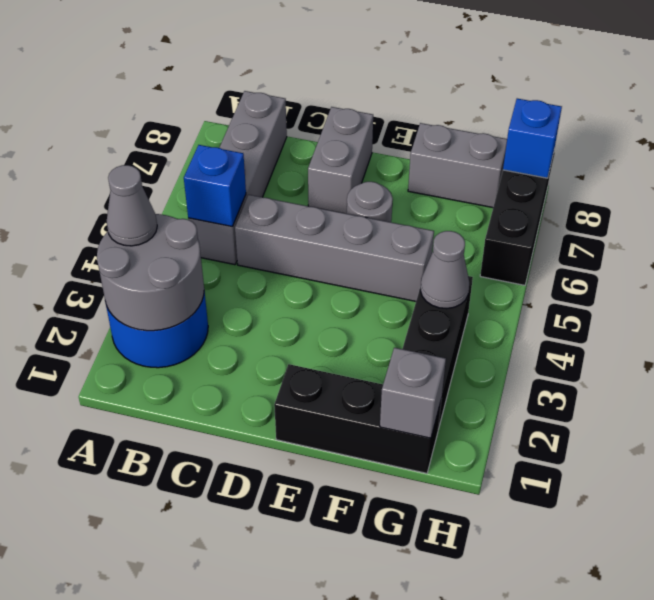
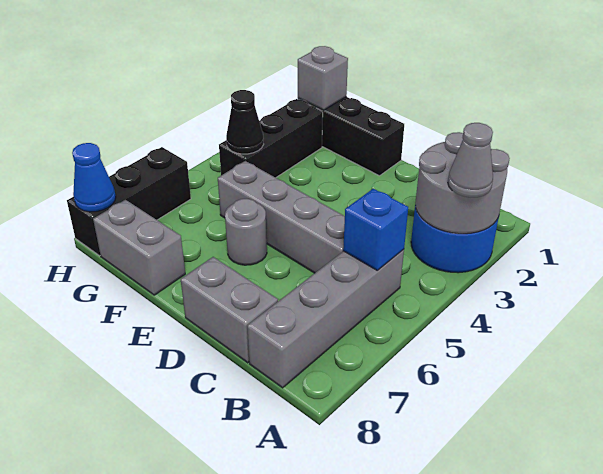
grey 1x2 brick [308,107,373,214] -> grey 1x2 brick turned to [181,257,278,363]
grey 1x1 cone [420,231,469,309] -> black 1x1 cone [226,90,264,154]
blue 1x1 brick [503,99,562,178] -> blue 1x1 cone [72,143,116,212]

